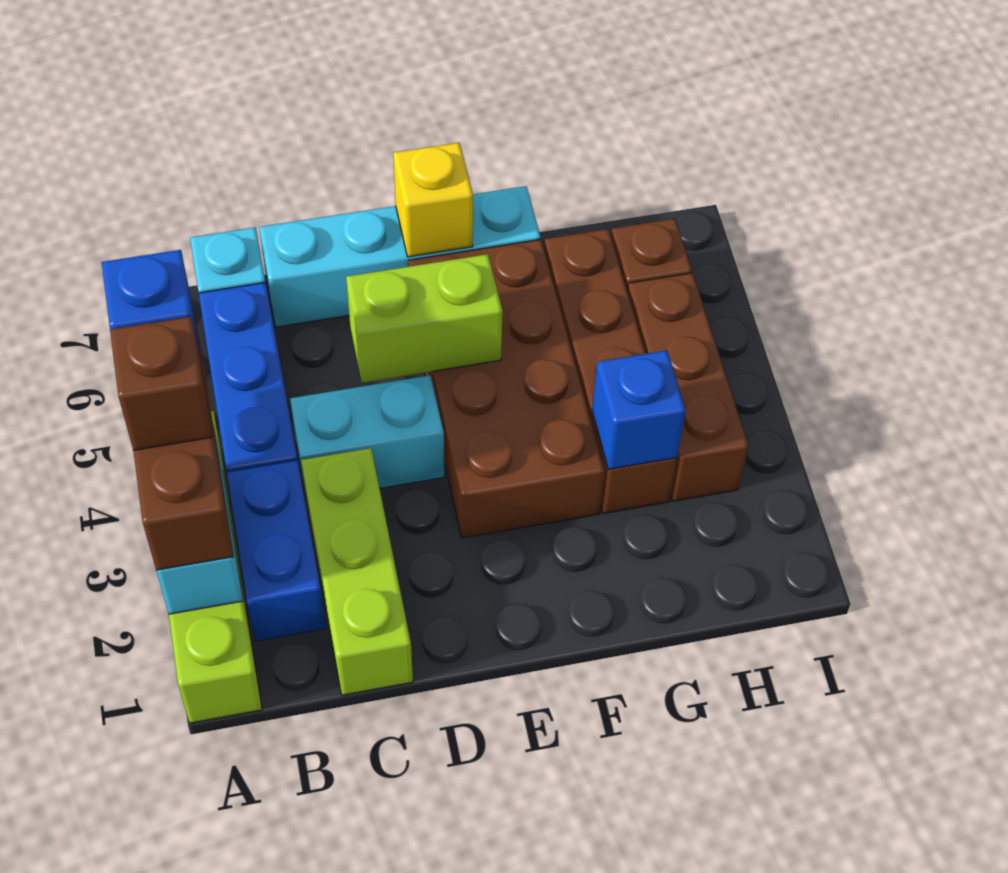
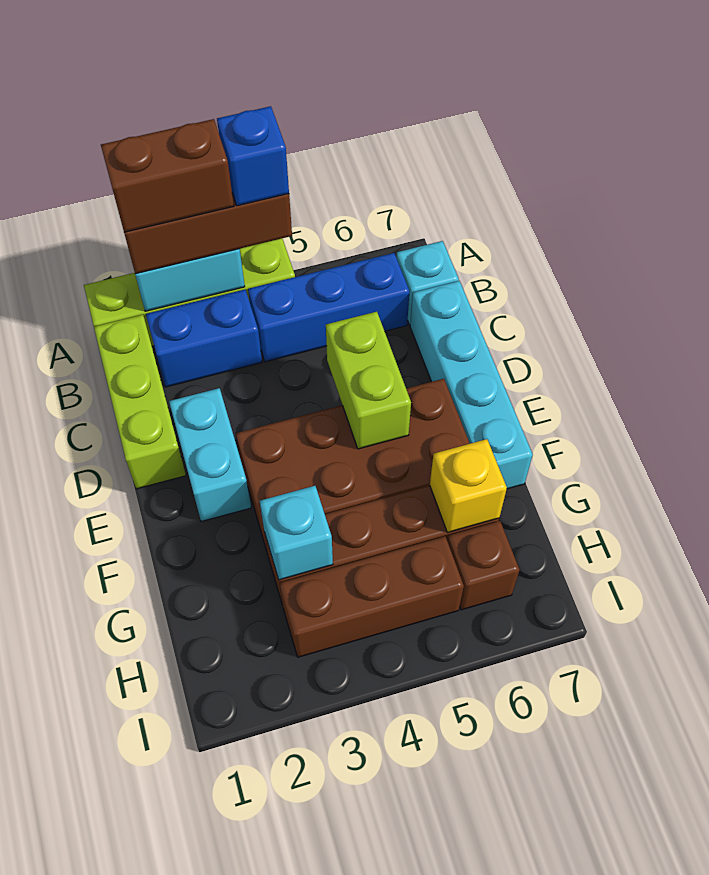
brown 1x1 brick [110,317,213,450] -> brown 1x2 brick [101,119,234,232]
lime 1x3 brick [301,448,413,695] -> lime 1x3 brick turned to [94,315,186,489]
cyan 1x2 brick [290,375,444,495] -> cyan 1x2 brick moved to [169,388,251,522]
yellow 1x1 brick [393,143,473,257] -> yellow 1x1 brick moved to [430,439,507,532]
blue 1x1 brick [592,351,686,469] -> cyan 1x1 brick [260,486,333,580]

